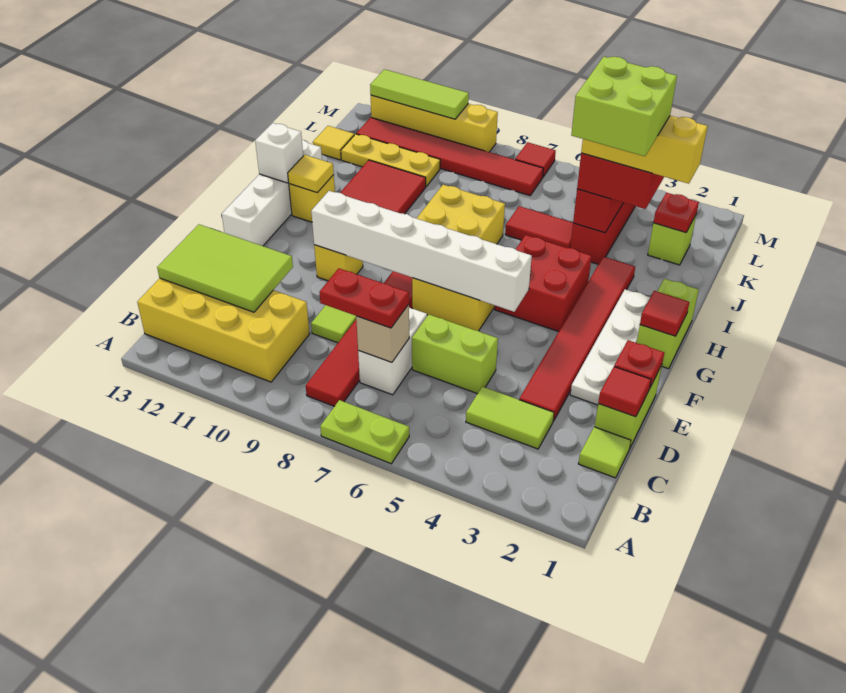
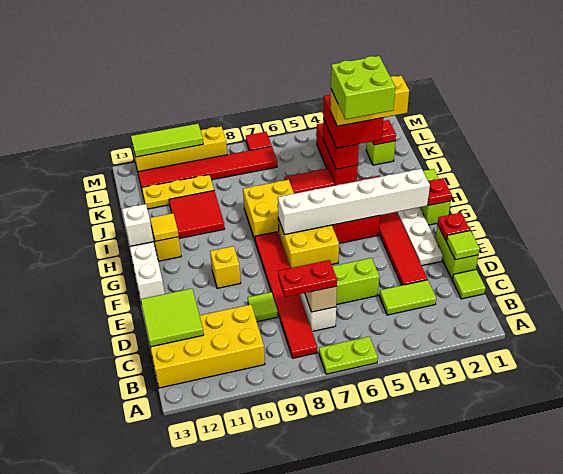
lime 2x3 tile [157,224,293,312] -> lime 2x2 tile [140,289,204,347]
red 1x1 tile [598,367,651,417] -> lime 1x1 tile [447,231,480,260]
white 1x6 brick [311,191,532,312] -> white 1x6 brick moved to [278,169,430,235]
red 1x1 tile [640,291,689,336] -> red 1x1 plate [428,178,452,205]
yellow 1x1 tile [313,126,354,160] -> none

